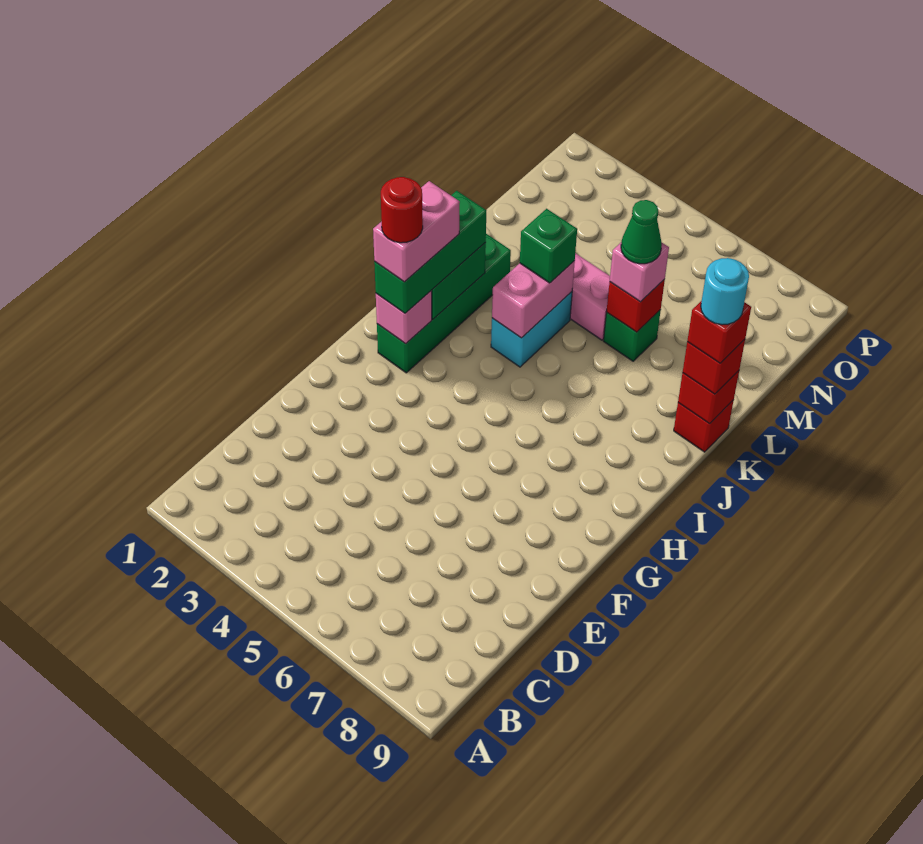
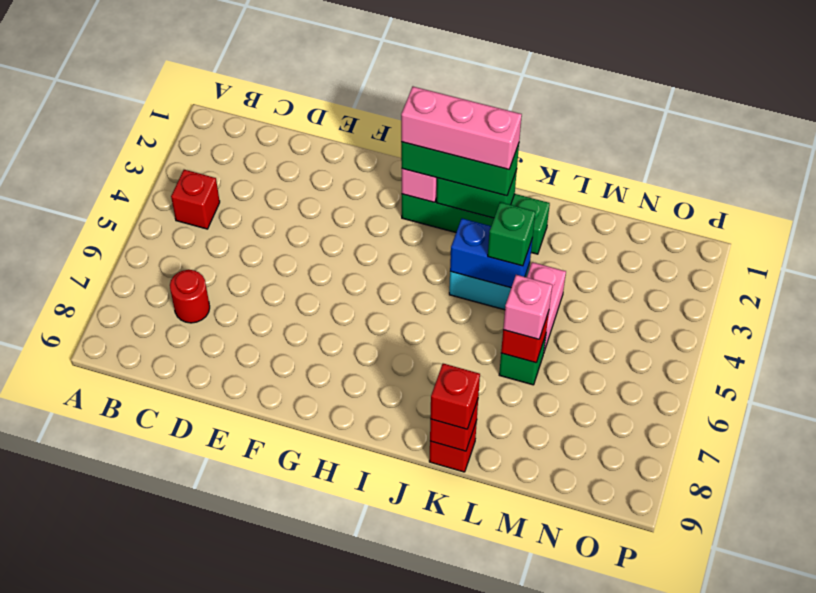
pink 1x2 brick [373,181,460,282] -> pink 1x3 brick [401,87,522,169]
red 1x1 round brick [381,177,423,243] -> red 1x1 round brick moved to [170,270,210,323]
pink 1x2 brick [492,261,575,338] -> blue 1x2 brick [450,218,533,288]
red 1x1 brick [687,301,751,363] -> red 1x1 brick moved to [171,170,220,229]
cyan 1x1 round brick [701,258,749,325] -> none
green 1x1 cone [621,200,662,264] -> none

